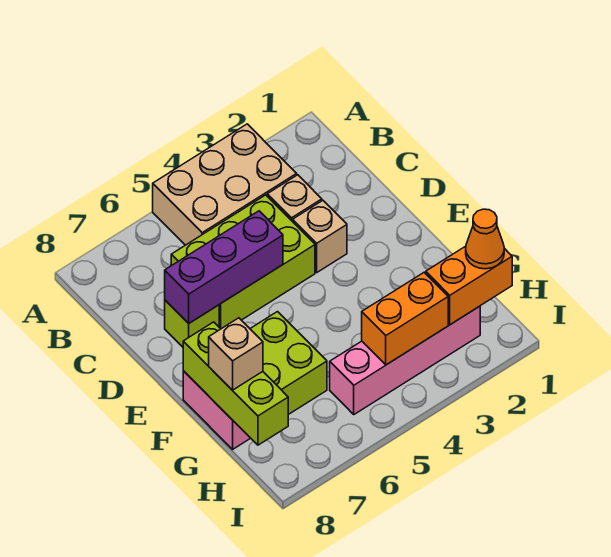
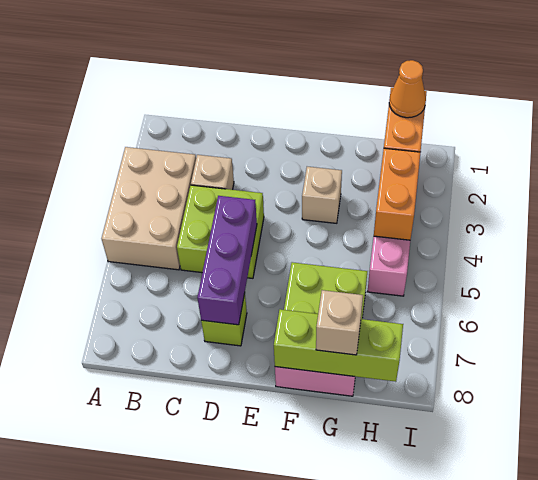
lime 2x3 brick [171,195,315,329] -> lime 2x2 brick [177,185,264,278]
tan 1x1 brick [293,201,347,272] -> tan 1x1 brick moved to [302,167,342,223]

